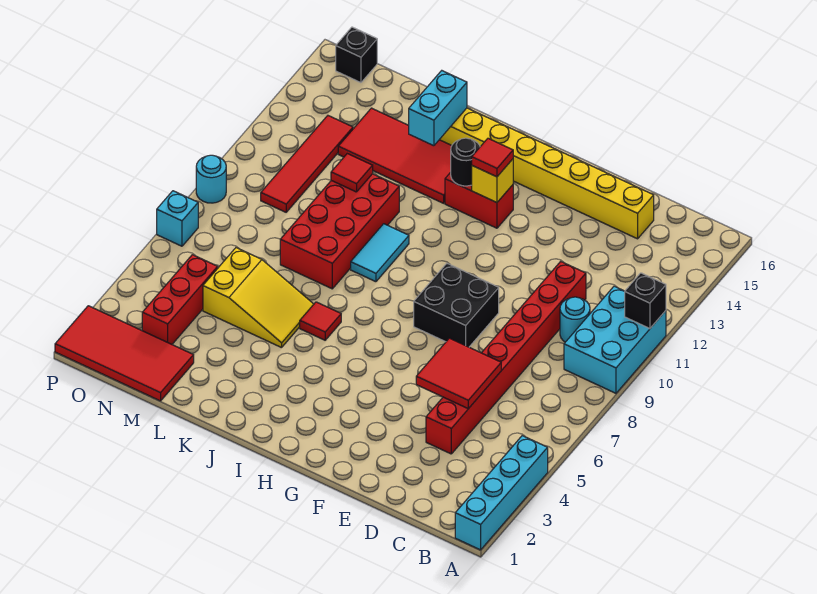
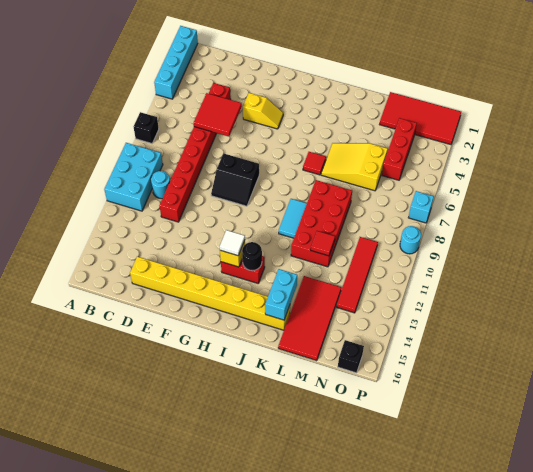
black 1x1 brick [625,273,666,329] -> black 1x1 brick moved to [134,112,159,143]
none -> yellow 1x2 slope [243,93,283,129]
black 2x2 brick [414,264,499,347] -> black 2x2 slope [211,153,259,206]
red 1x1 tile [472,138,513,177] -> white 1x1 tile [220,230,245,256]
red 2x4 tile [338,108,452,203] -> red 2x4 tile turned to [278,276,341,361]

